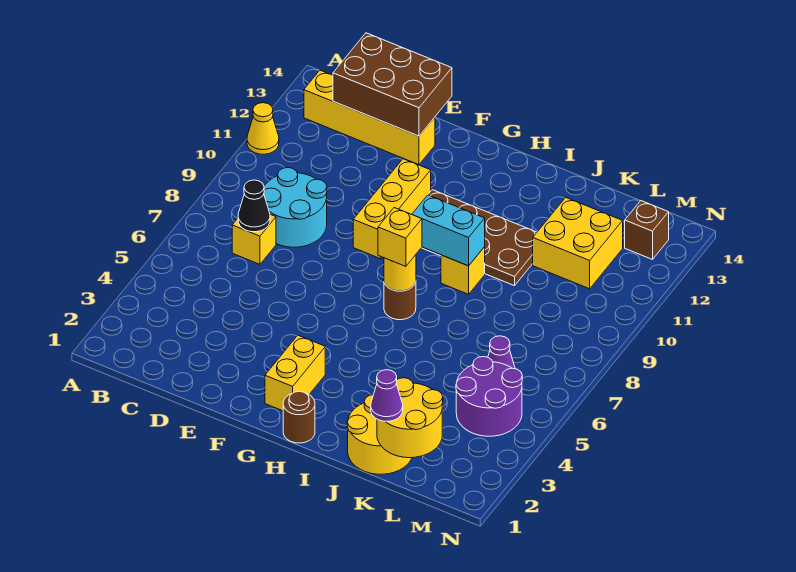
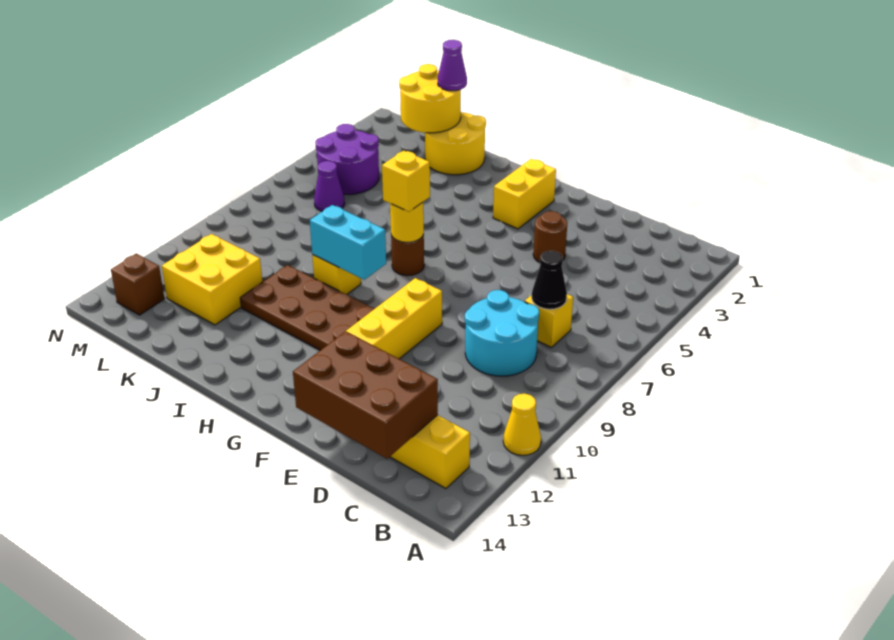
brown 1x1 round brick [283,391,315,443] -> brown 1x1 round brick moved to [533,211,567,262]

